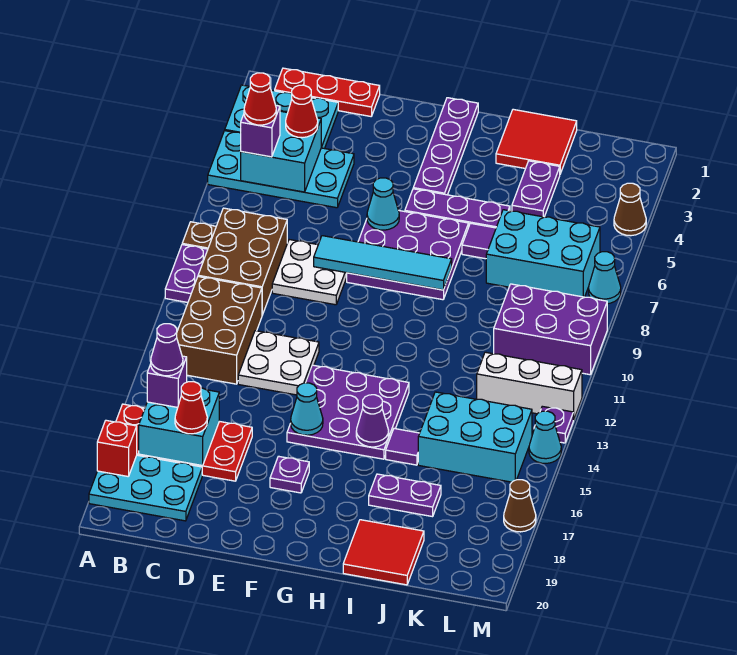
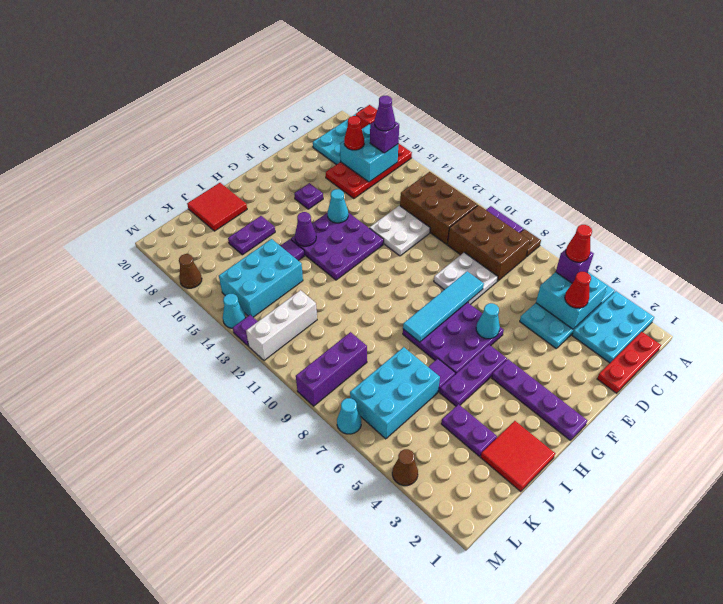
purple 2x3 brick [494,284,607,375] -> purple 1x3 brick [296,332,367,406]

